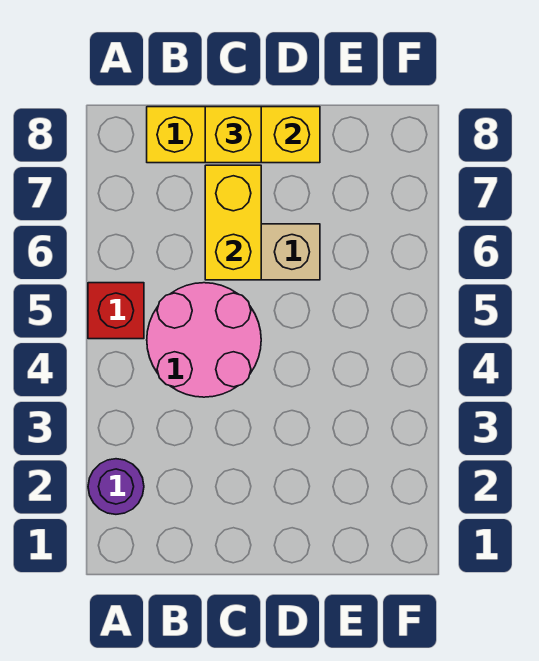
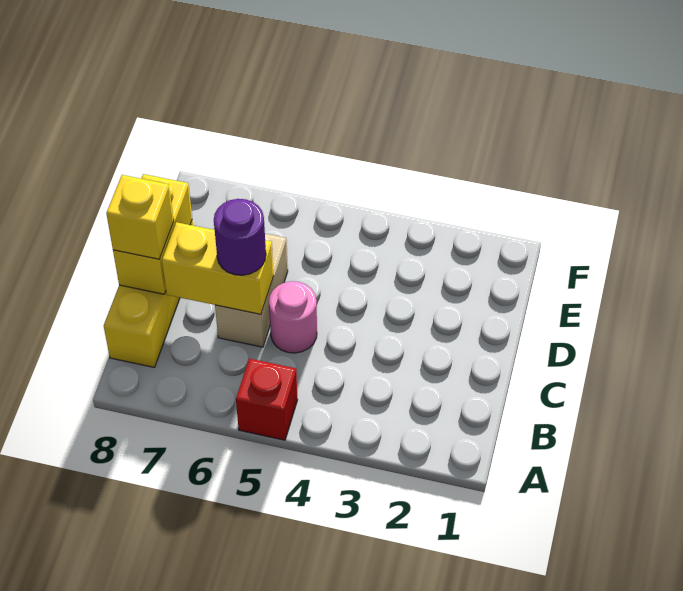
purple 1x1 round brick [88,459,144,514] -> purple 1x1 round brick moved to [214,199,266,275]
pink 2x2 round brick [147,283,261,397] -> pink 1x1 round brick [269,281,317,353]

